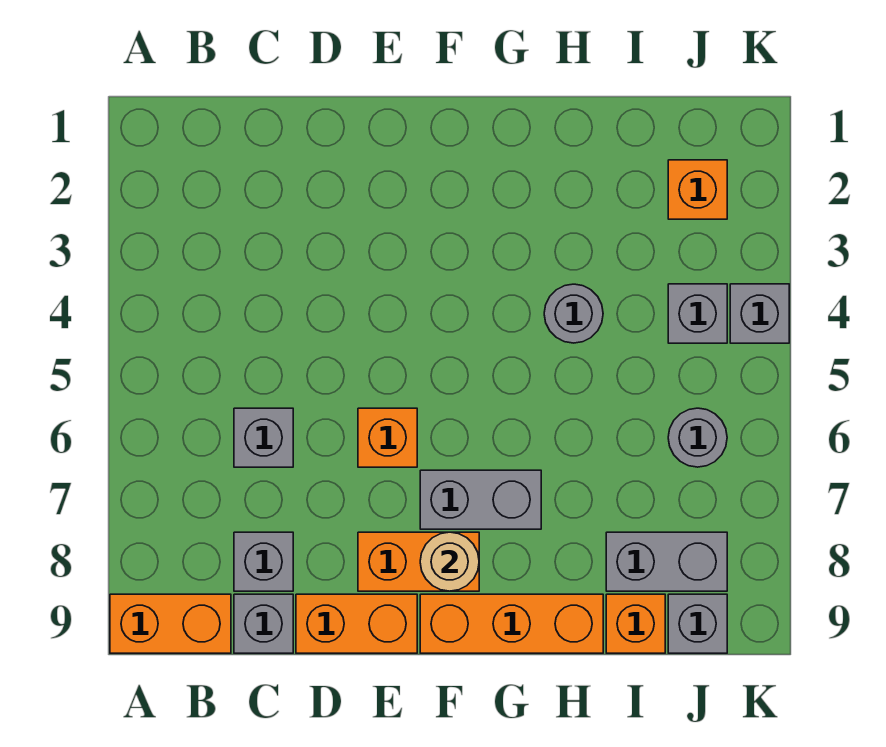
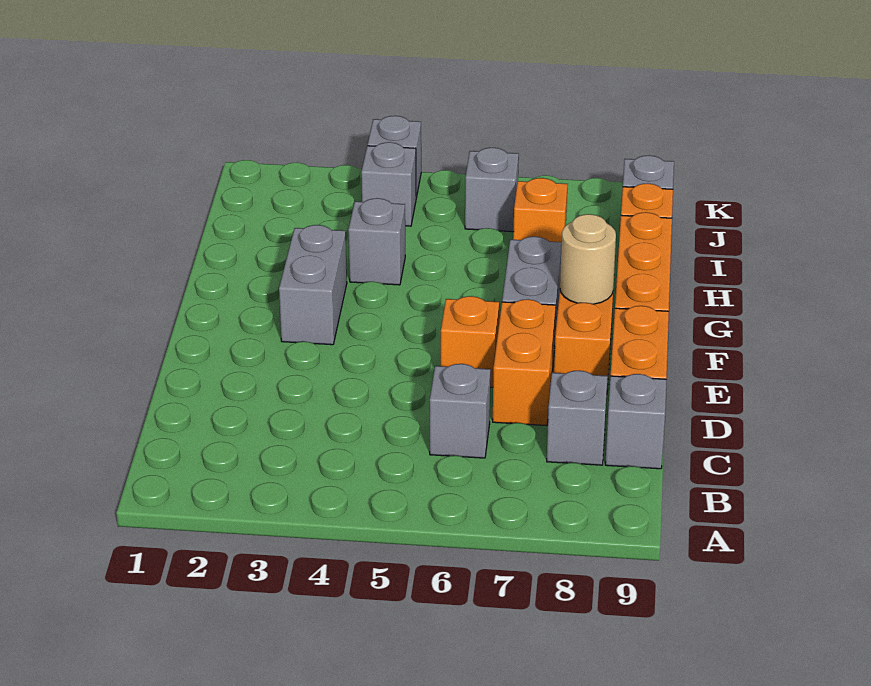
orange 1x2 brick [110,594,231,653] -> orange 1x2 brick moved to [493,299,556,426]
grey 1x1 round brick [544,284,603,343] -> grey 1x1 brick [348,198,405,285]
grey 1x2 brick [606,532,727,591] -> grey 1x2 brick moved to [279,225,347,345]
orange 1x1 brick [668,160,727,219] -> orange 1x1 brick moved to [513,178,567,242]
grey 1x1 round brick [668,408,727,467] -> grey 1x1 brick [465,148,519,232]

